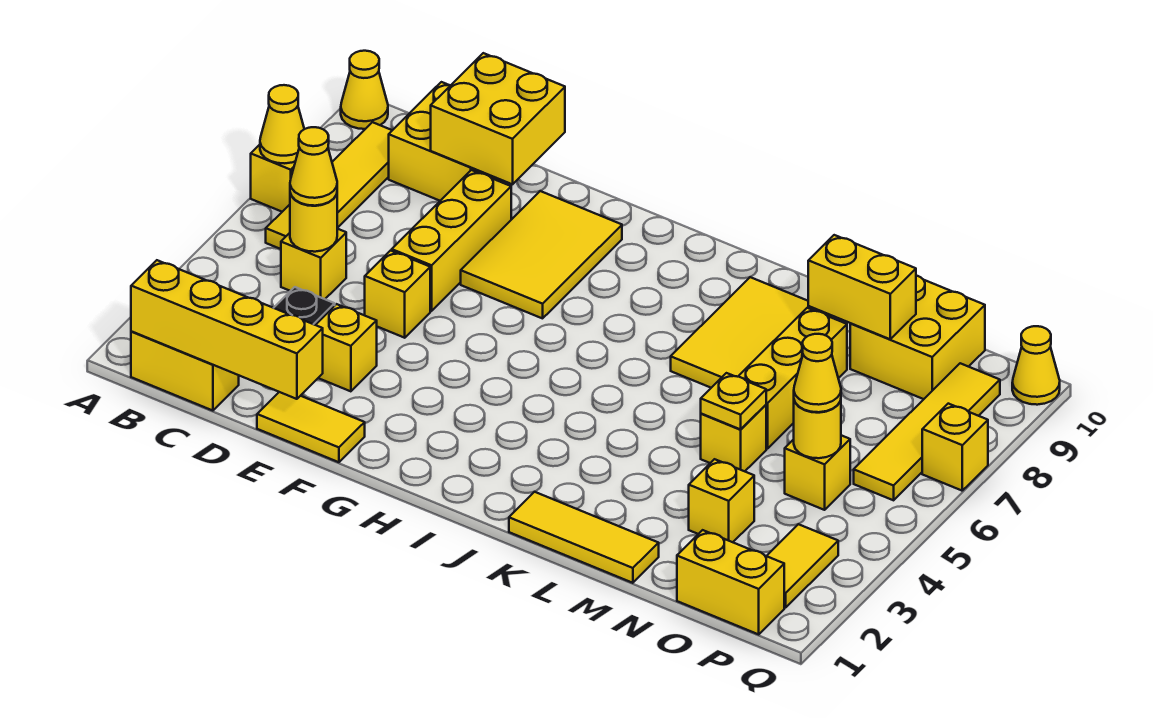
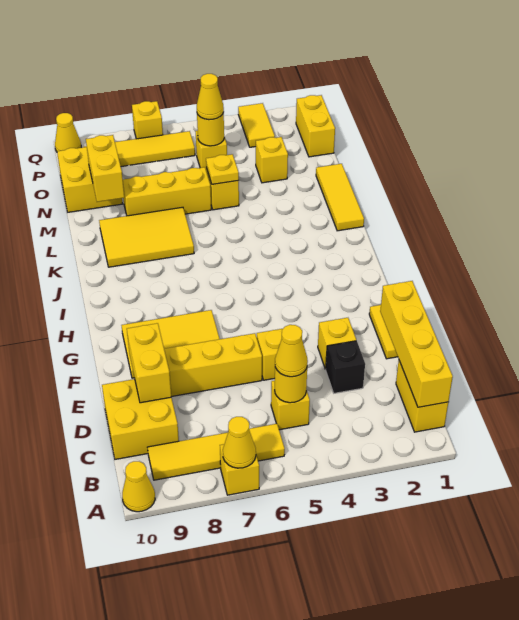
yellow 2x2 brick [431,53,565,184] -> yellow 1x2 brick [127,323,171,403]
yellow 1x2 tile [767,524,838,608] -> yellow 1x2 tile turned to [238,103,275,147]

